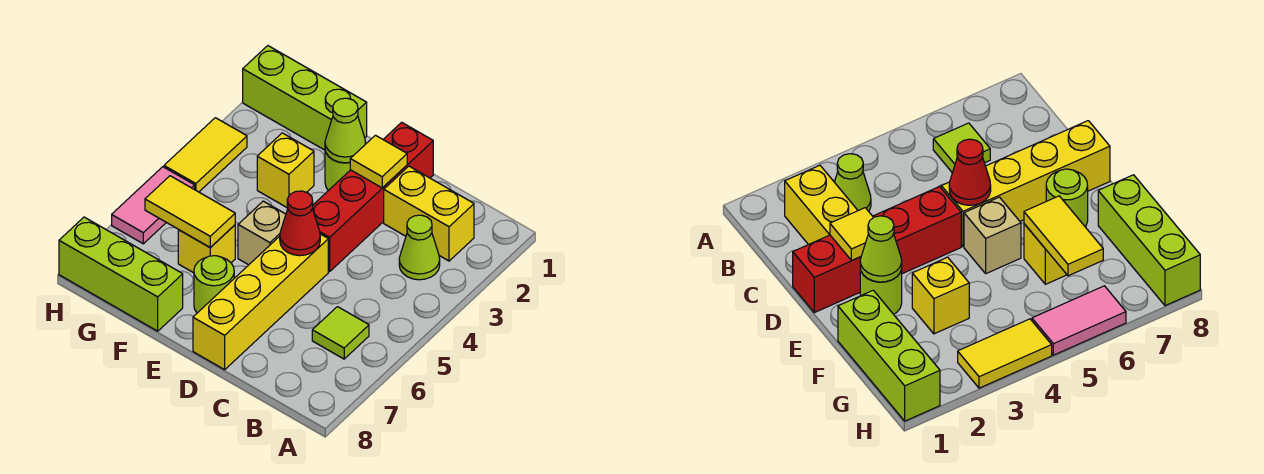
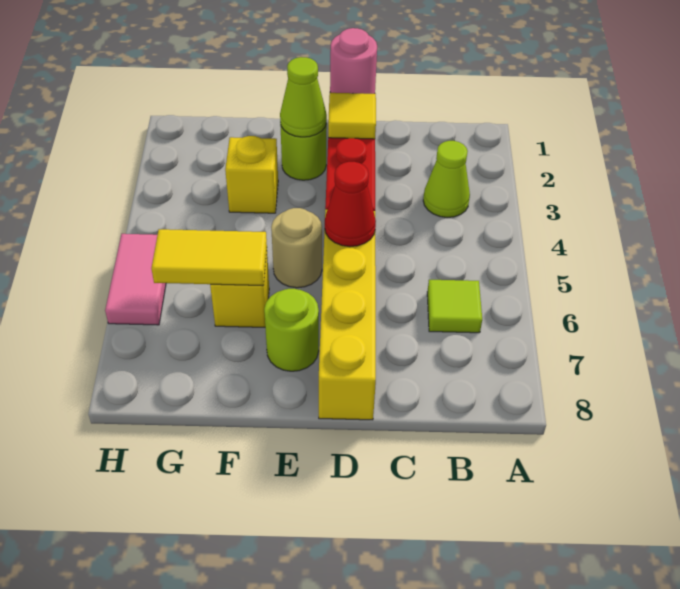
yellow 1x2 brick [384,166,474,261] -> none
none -> pink 1x1 round brick [330,28,377,94]
tan 1x1 brick [238,201,286,265] -> tan 1x1 round brick [271,208,322,288]
lime 1x3 brick [243,46,367,150] -> none
lime 1x3 brick [59,217,183,331] -> none
yellow 1x2 tile [164,118,247,192] -> none

